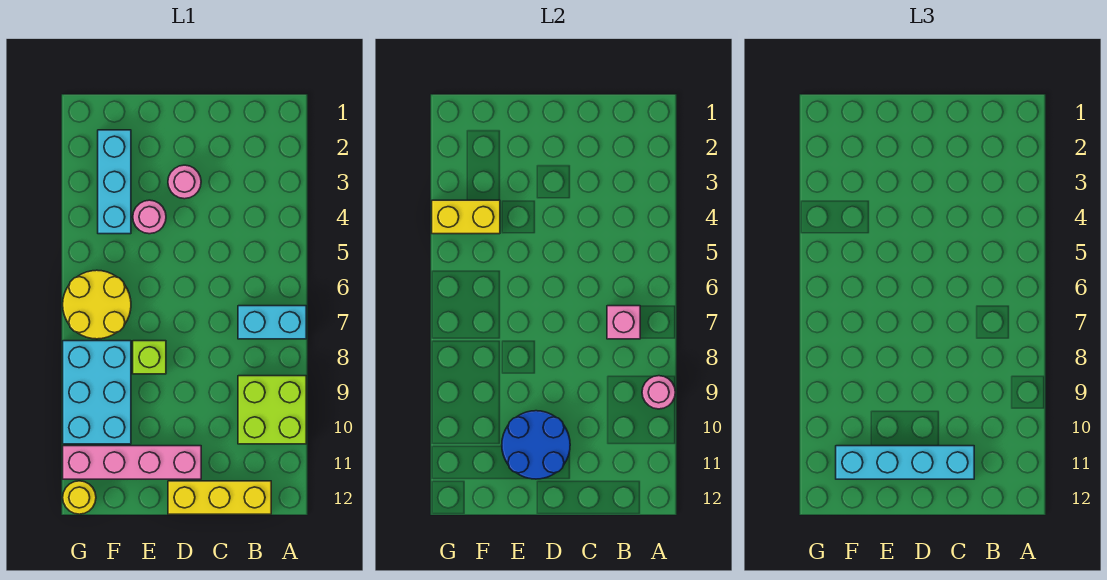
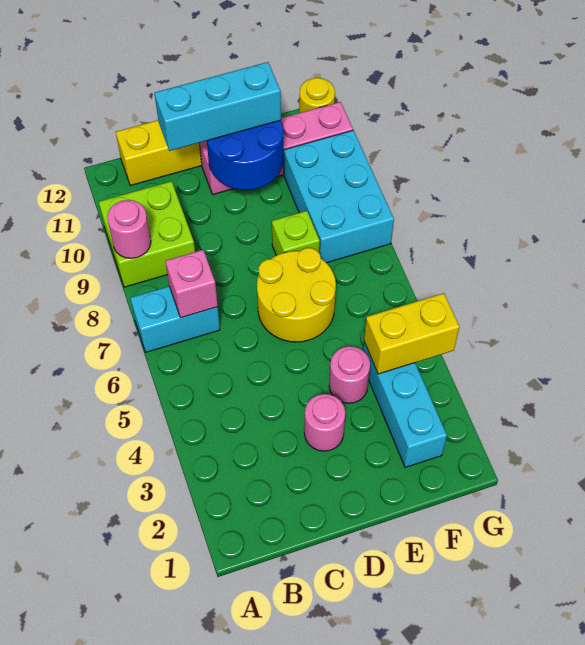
cyan 1x4 brick [836,446,974,479] -> cyan 1x3 brick [155,62,281,151]
yellow 2x2 round brick [63,270,131,339] -> yellow 2x2 round brick moved to [257,248,336,342]

